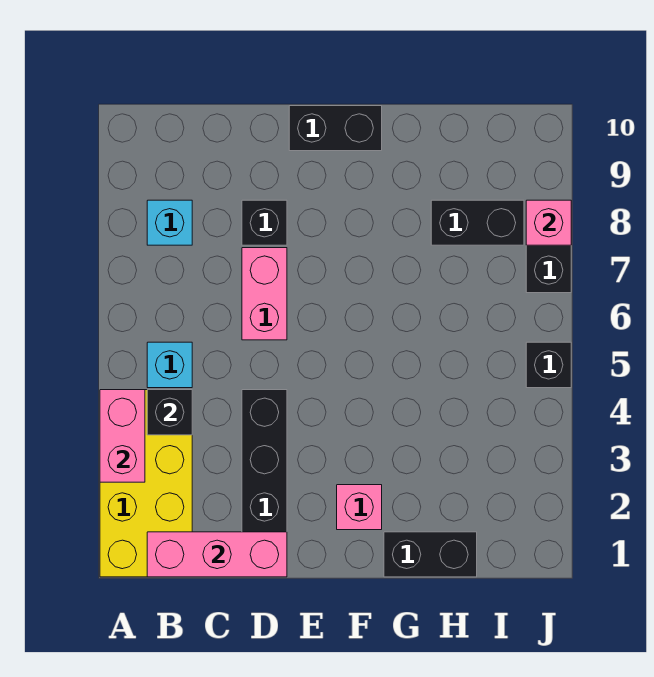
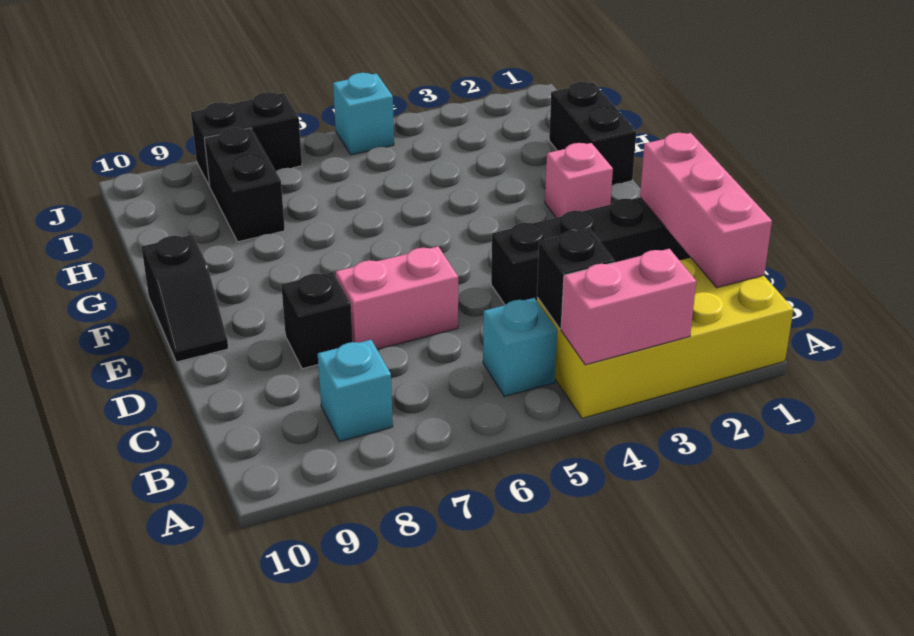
black 1x2 brick [289,106,382,151] -> black 1x2 slope [142,235,228,362]
black 1x1 brick [526,342,571,388] -> cyan 1x1 brick [333,73,394,155]
pink 1x1 brick [526,200,571,245] -> none

